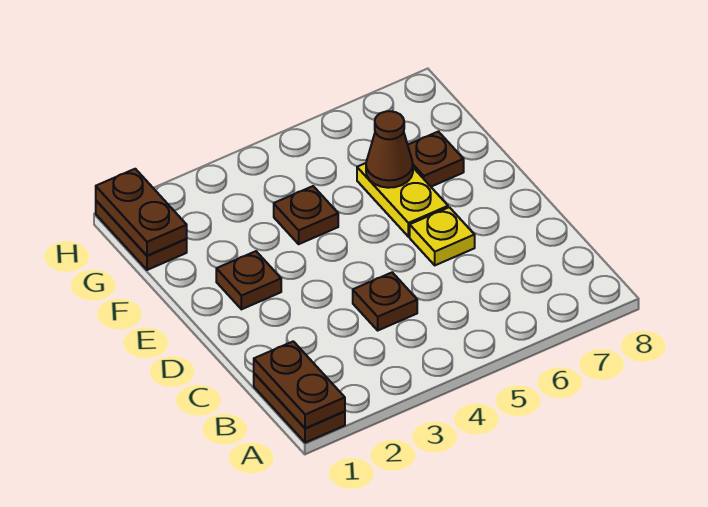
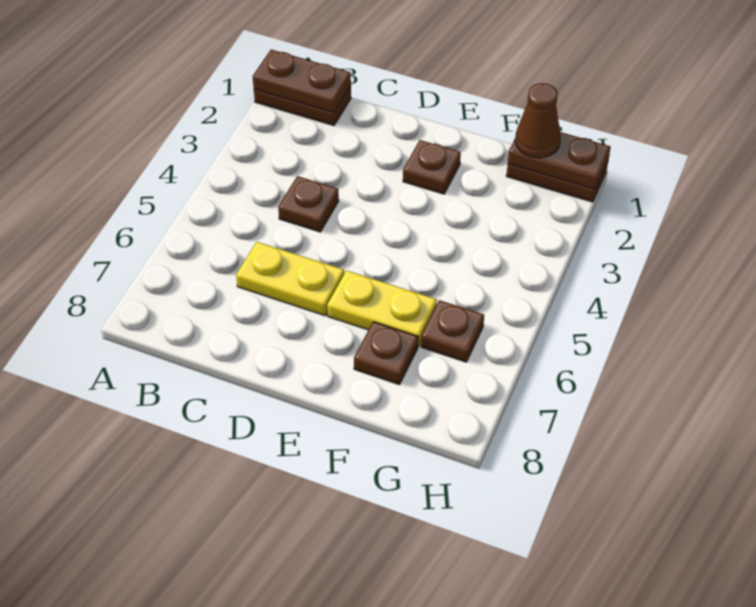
yellow 1x1 plate [410,207,475,265] -> yellow 1x2 plate [236,242,344,316]
brown 1x1 plate [274,186,338,244] -> brown 1x1 plate moved to [421,300,484,362]
brown 1x1 cone [366,111,413,188] -> brown 1x1 cone moved to [515,83,561,158]

